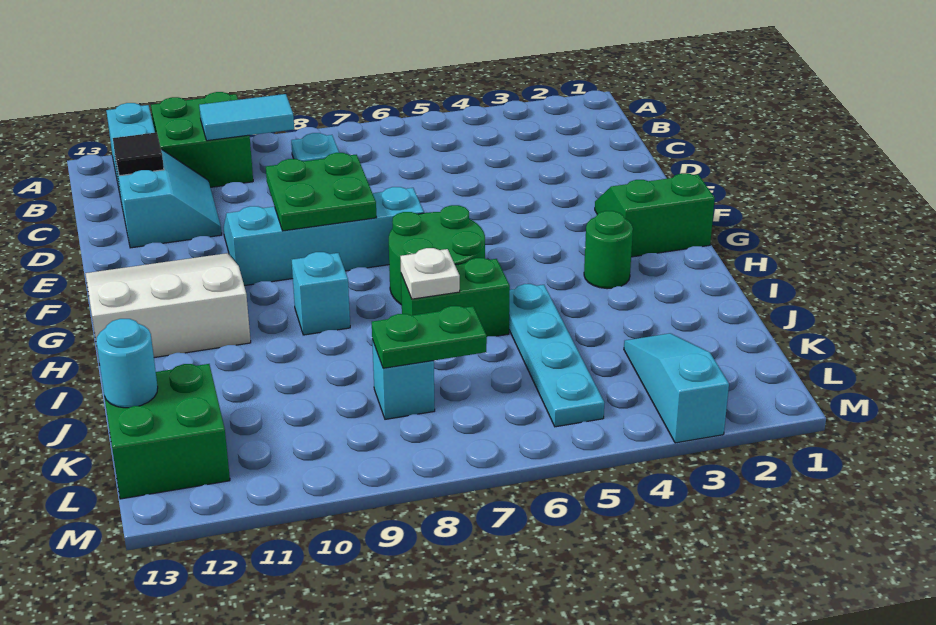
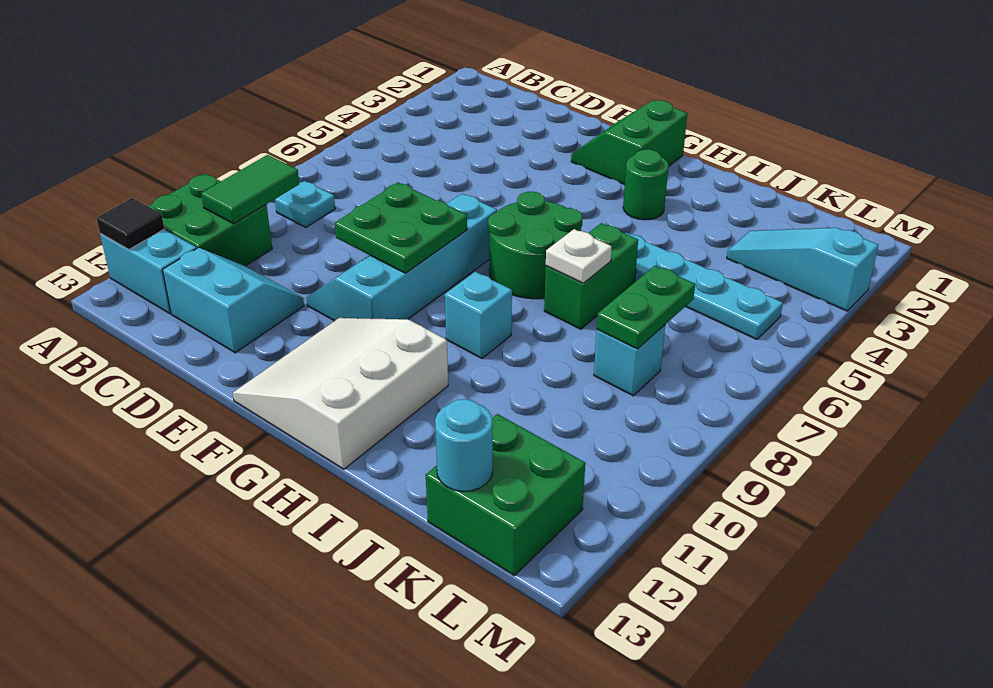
cyan 1x2 tile [199,94,294,141] -> green 1x2 tile [201,155,299,224]
black 1x1 tile [113,132,164,176] -> black 1x1 tile moved to [96,198,164,250]

